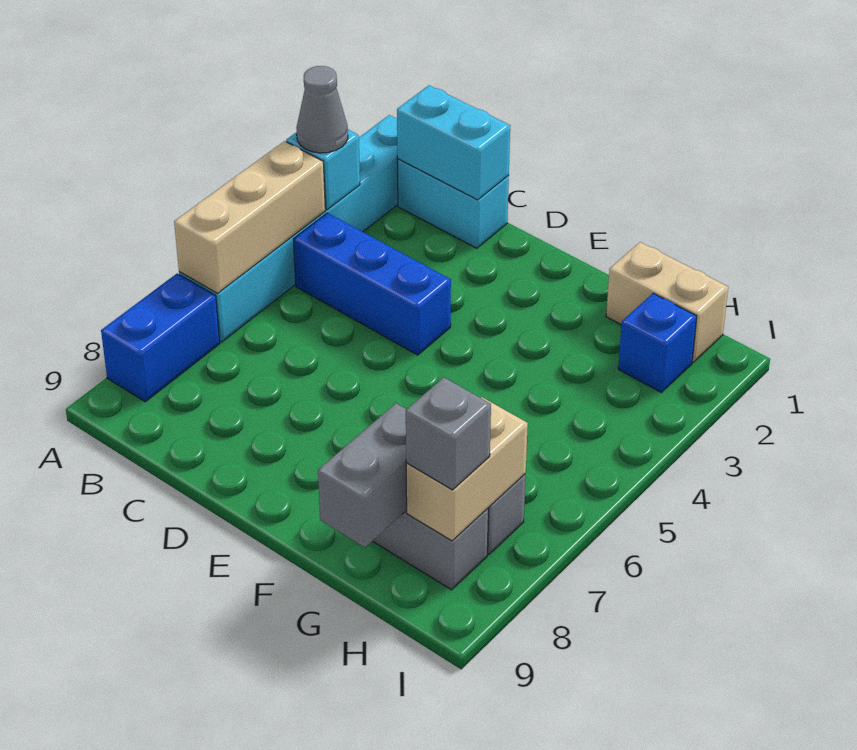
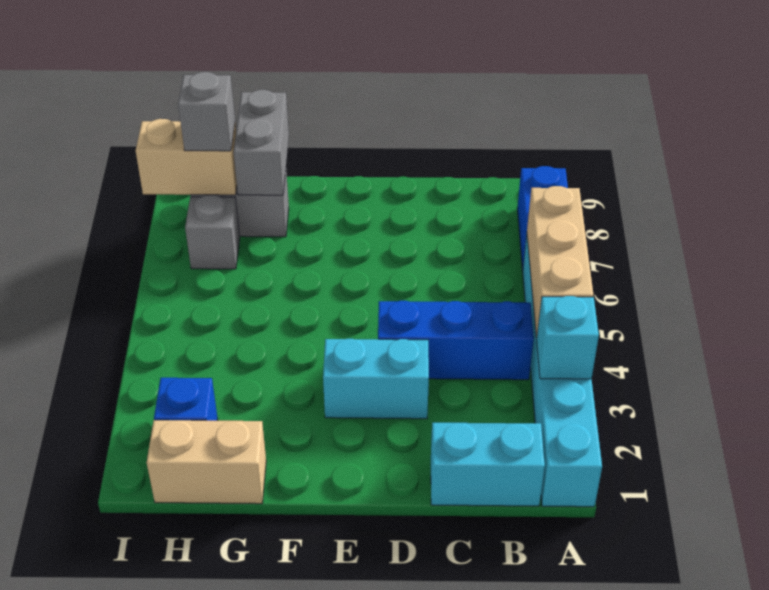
grey 1x1 cone [296,66,348,153] -> none
cyan 1x2 brick [397,85,510,200] -> cyan 1x2 brick moved to [323,339,429,419]
tan 1x2 brick [406,397,528,541] -> tan 1x2 brick turned to [136,119,237,195]

